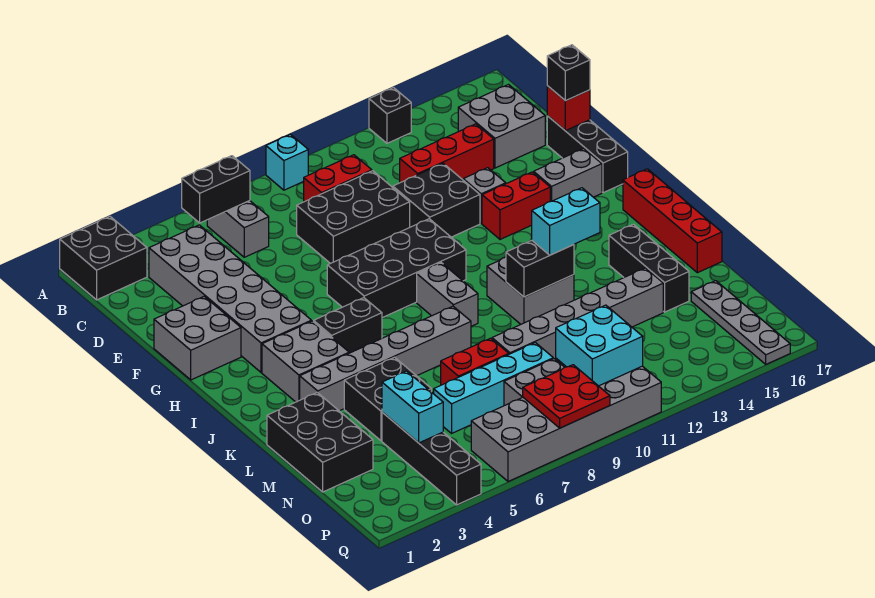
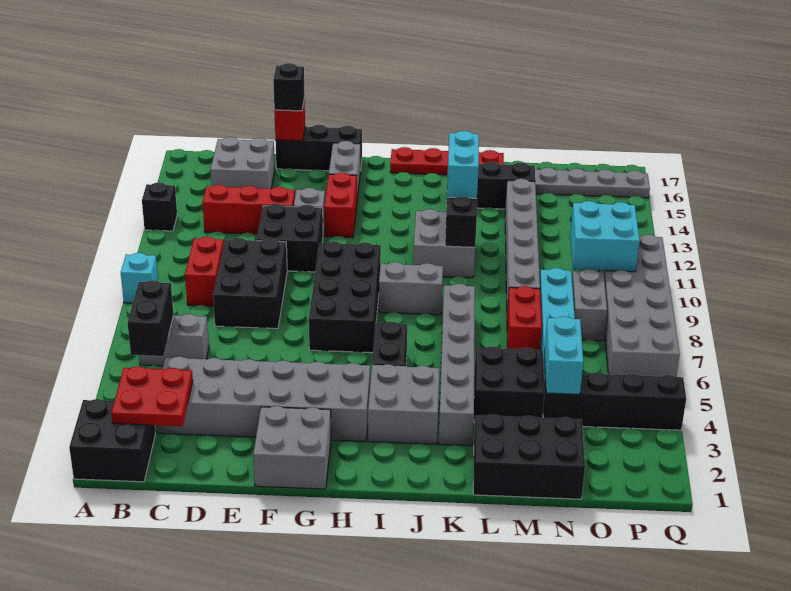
red 1x3 brick [400,124,494,183] -> red 1x3 brick turned to [202,185,295,234]
red 1x4 brick [623,169,722,273] -> red 1x4 plate [390,147,504,175]
cyan 1x2 brick [382,371,443,443] -> cyan 1x2 brick turned to [544,316,583,394]
red 2x2 plate [523,365,610,428] -> red 2x2 plate moved to [111,366,193,426]

